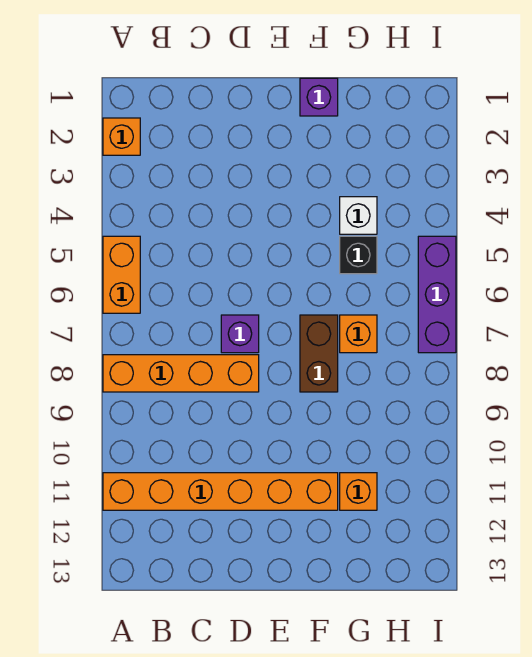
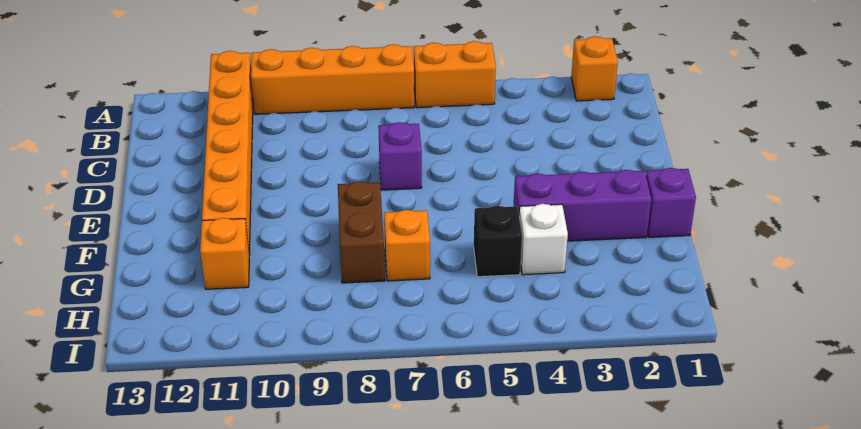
orange 1x4 brick [103,355,259,392] -> orange 1x4 brick turned to [251,44,414,114]
brown 1x2 brick [300,315,338,392] -> brown 1x2 brick turned to [338,181,385,283]
purple 1x3 brick [418,236,456,353] -> purple 1x3 brick moved to [514,170,651,241]

